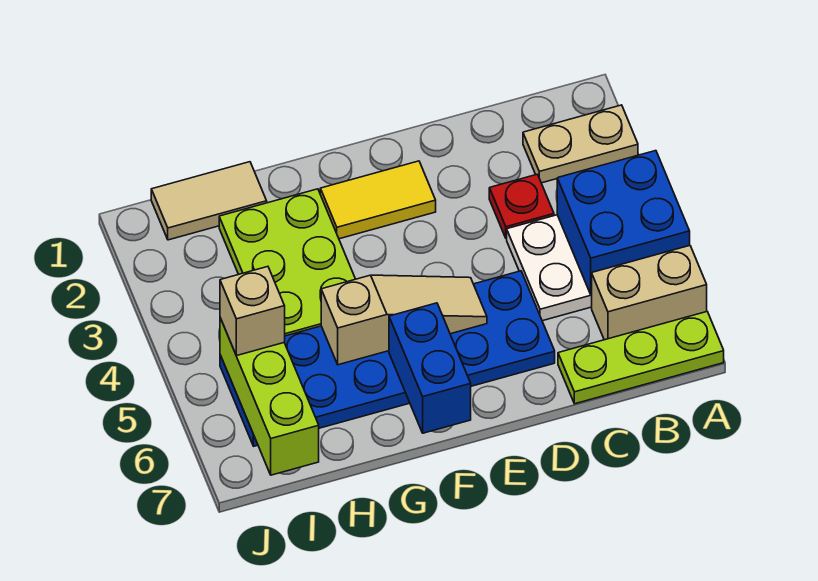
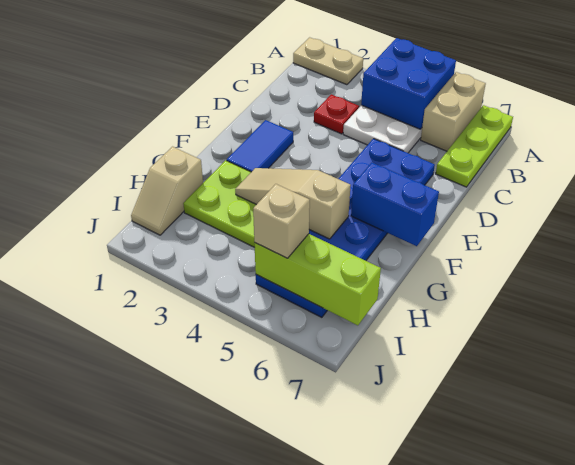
tan 1x2 plate [523,105,638,183] -> tan 1x2 plate turned to [293,37,363,85]
yellow 1x2 tile [320,161,436,239] -> blue 1x2 tile [227,120,293,172]
tan 1x3 slope [321,275,487,365] -> tan 1x3 slope turned to [235,168,351,239]
tan 1x2 tile [151,162,267,240] -> tan 1x2 slope [131,147,203,235]

